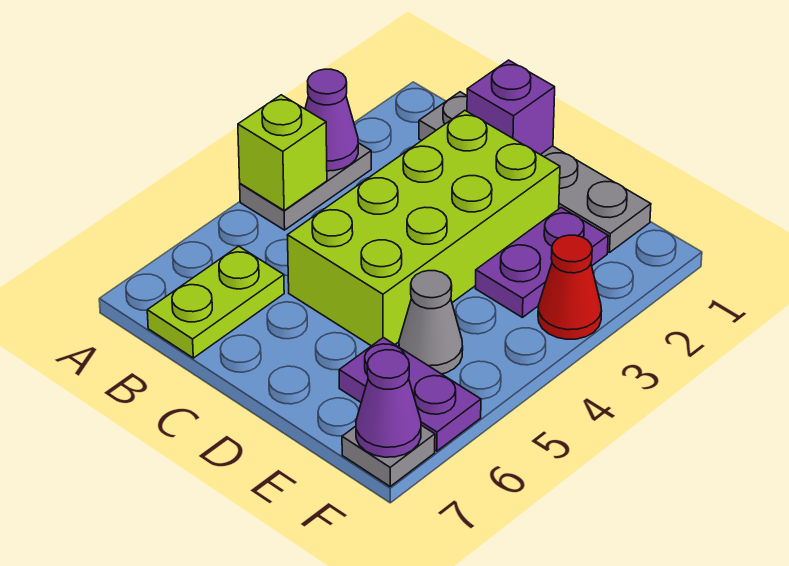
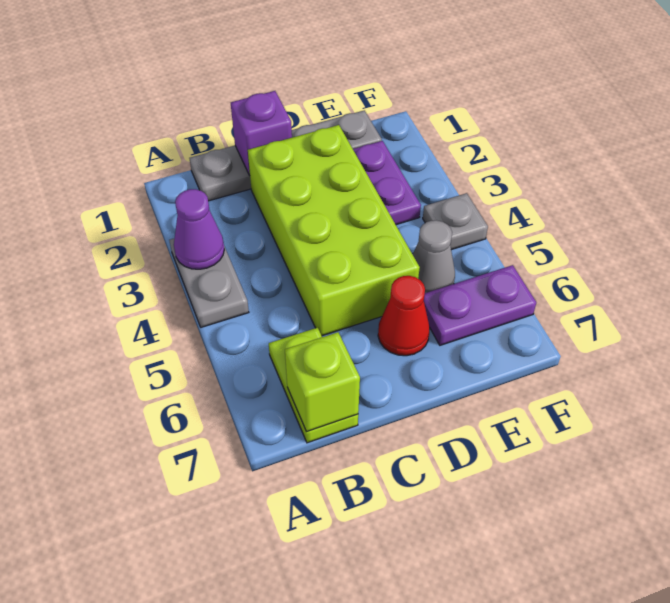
lime 1x1 brick [238,95,327,210] -> lime 1x1 brick moved to [285,332,360,432]
red 1x1 cone [538,235,602,339] -> red 1x1 cone moved to [378,276,430,356]
grey 1x1 plate [342,425,435,486] -> grey 1x1 plate moved to [423,193,488,250]
purple 1x1 cone [356,350,421,457] -> none

